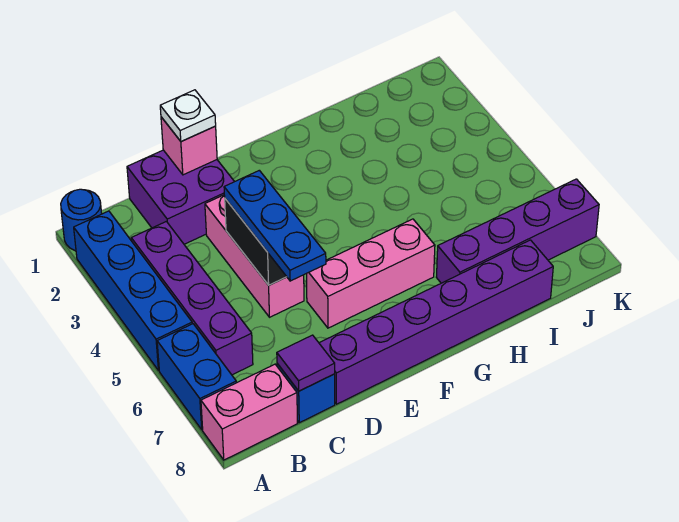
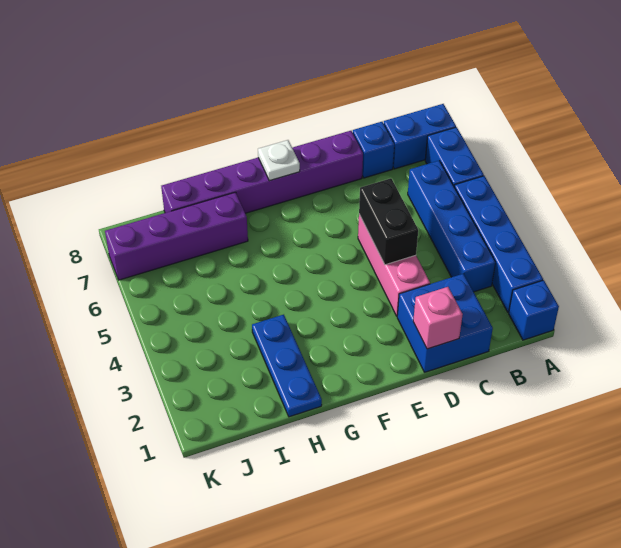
blue 1x1 round brick [61,189,102,251] -> blue 1x1 brick [509,280,559,340]
pink 1x2 brick [201,364,297,460] -> blue 1x2 brick [384,104,456,169]
purple 1x4 brick [131,221,253,375] -> blue 1x4 brick [408,161,495,292]
purple 2x2 brick [127,150,234,244] -> blue 2x2 brick [397,274,493,372]
purple 1x1 tile [277,335,335,391] -> none
white 1x1 plate [160,90,216,141] -> white 1x1 plate moved to [258,140,300,181]
blue 1x3 plate [224,170,326,281] -> blue 1x3 plate moved to [252,315,322,417]
pink 1x3 brick [307,219,435,328] -> none

